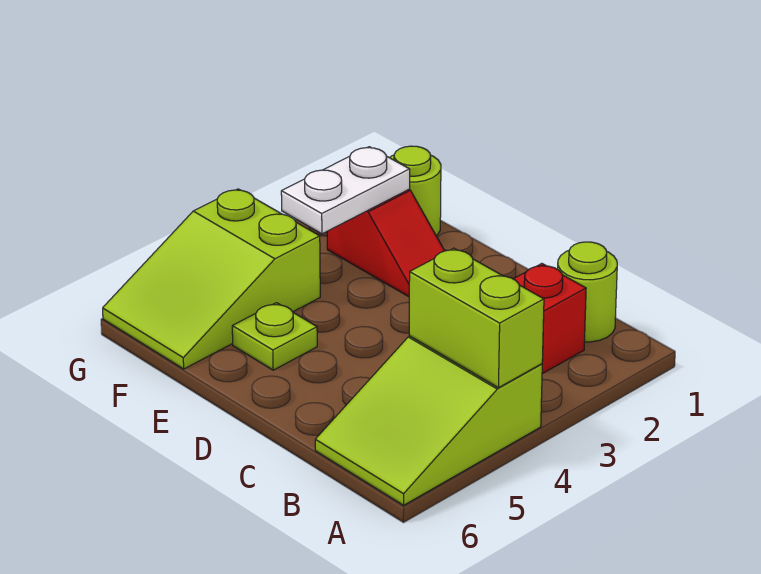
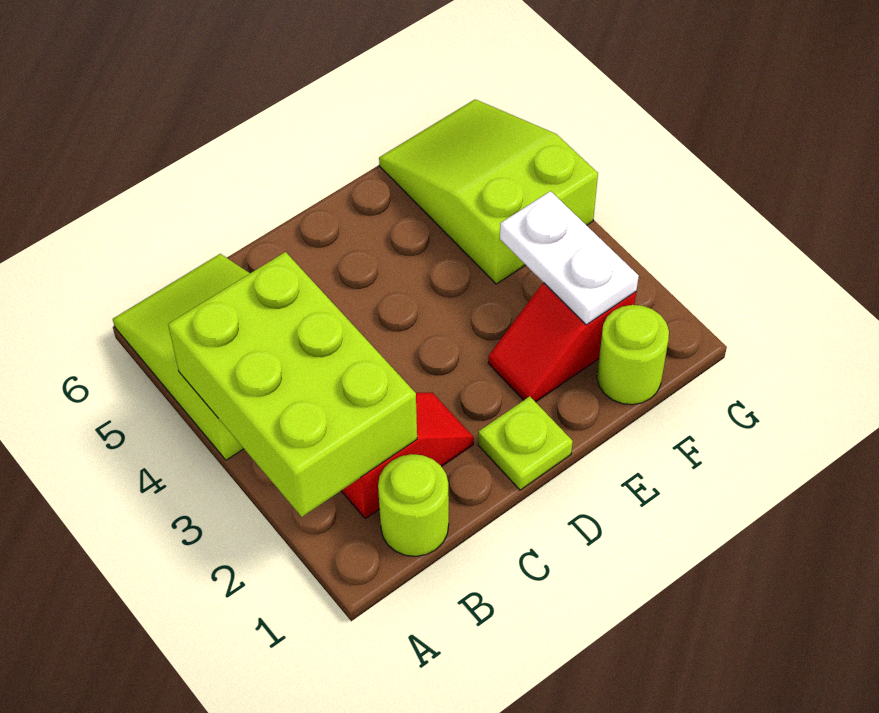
lime 1x2 brick [409,248,544,388] -> lime 2x3 brick [168,252,417,517]
lime 1x1 plate [232,303,317,370] -> lime 1x1 plate moved to [478,396,573,490]

